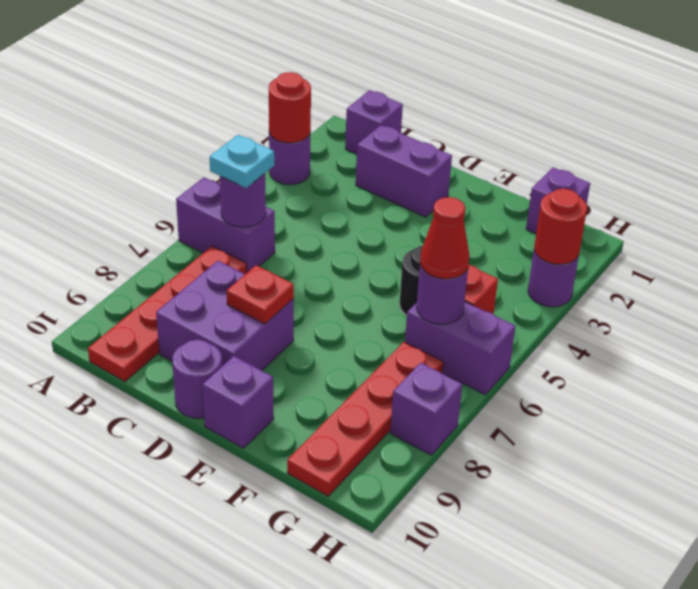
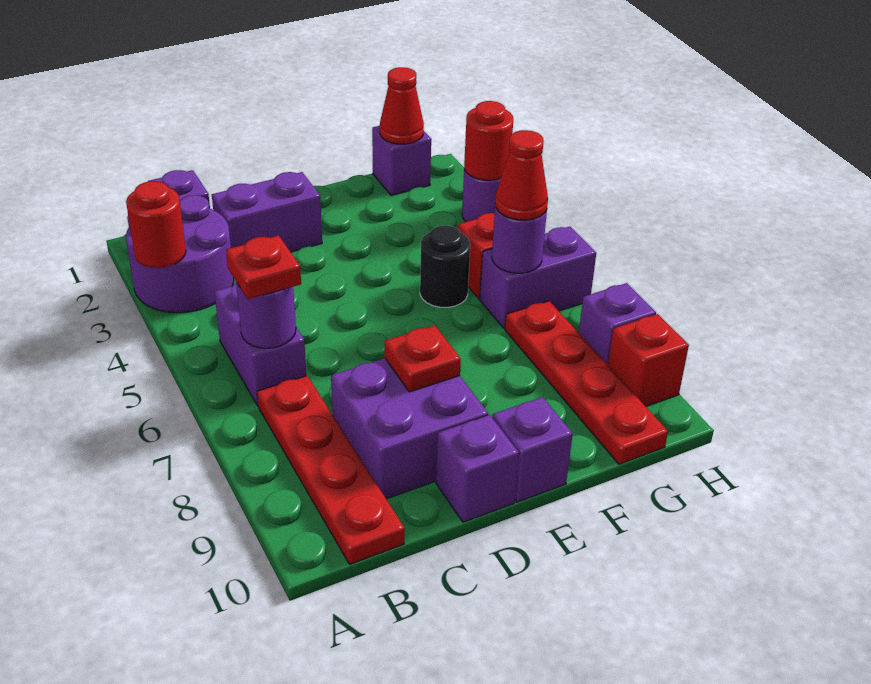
purple 1x1 round brick [269,132,311,185] -> purple 2x2 round brick [126,195,234,313]
purple 1x2 brick [176,177,275,272] -> purple 1x2 brick turned to [214,283,306,406]
cyan 1x1 plate [210,135,274,188] -> red 1x1 plate [226,236,301,299]
purple 1x1 round brick [172,340,222,419] -> purple 1x1 brick [436,415,519,522]
none -> red 1x1 cone [380,67,424,144]
none -> red 1x1 brick [608,314,689,406]

